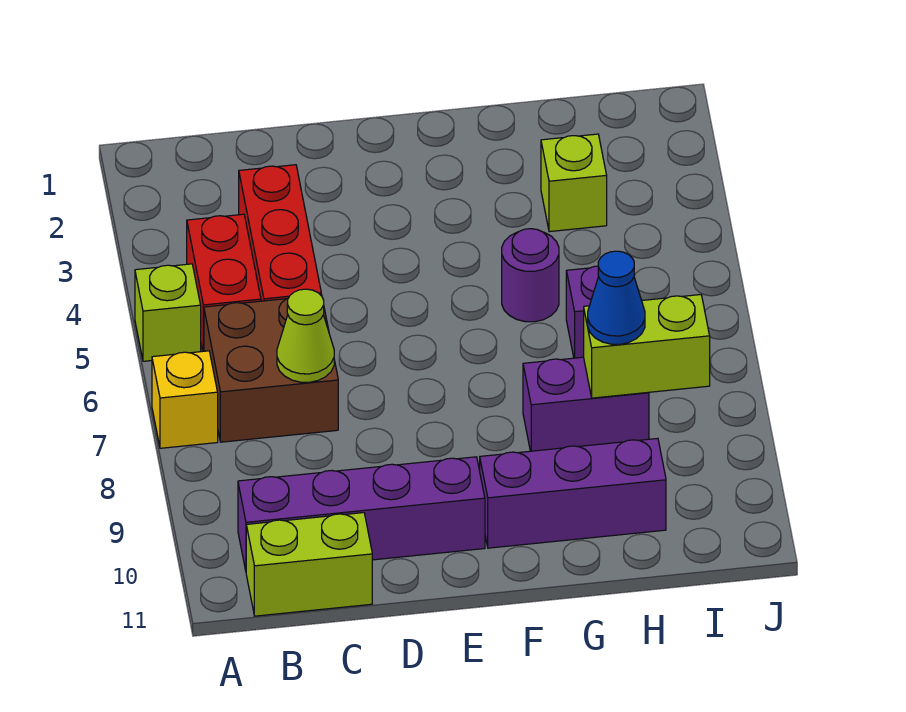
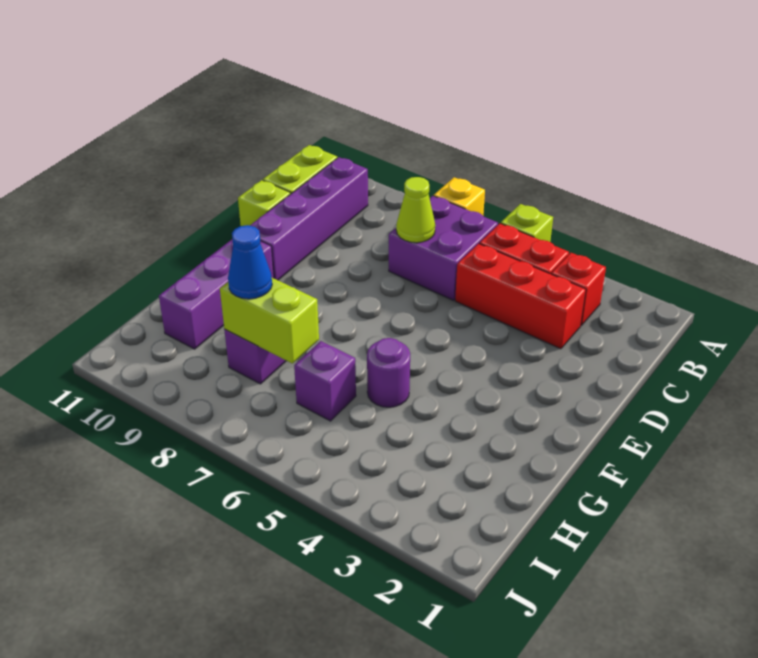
none -> red 1x1 brick [551,253,606,325]
brown 2x2 brick [204,295,338,442] -> purple 2x2 brick [389,196,498,300]
lime 1x1 brick [541,134,607,232] -> lime 1x1 brick moved to [238,180,291,226]
lime 1x2 brick [584,295,710,398] -> lime 1x2 brick turned to [220,278,319,363]

